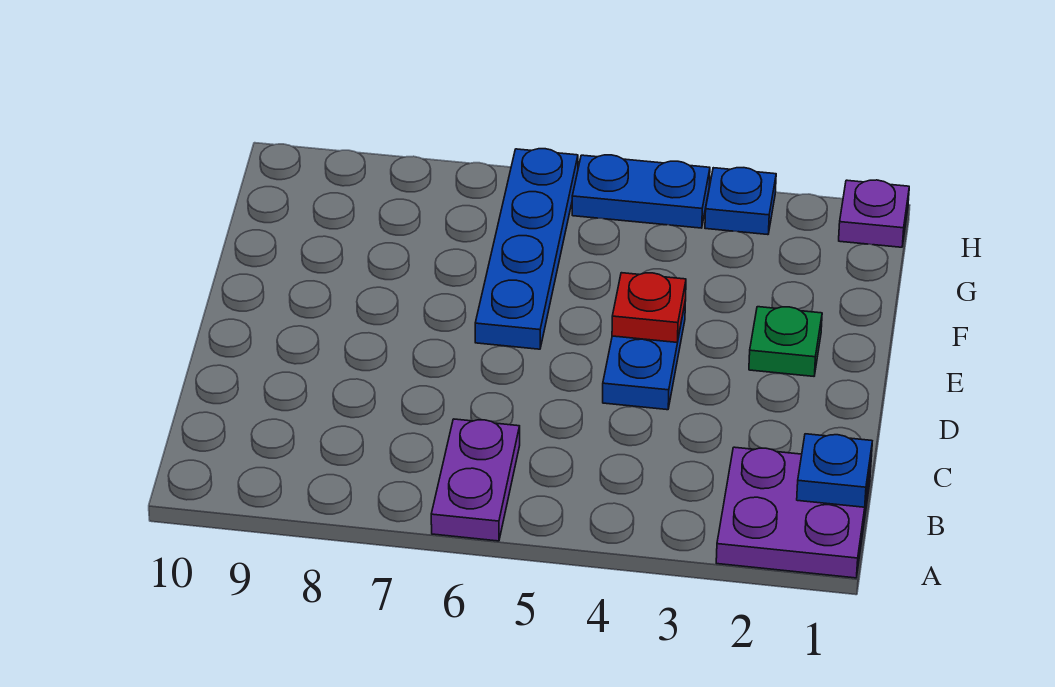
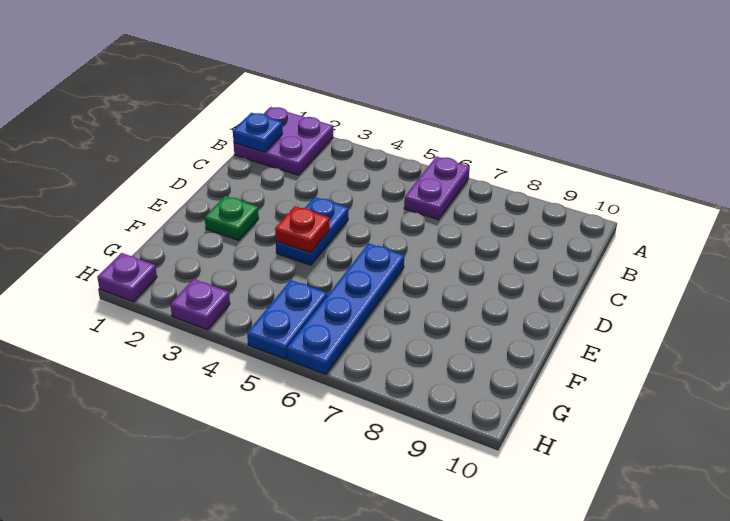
blue 1x1 plate [705,168,776,235] -> purple 1x1 plate [170,279,230,330]
blue 1x2 plate [572,155,710,228] -> blue 1x2 plate turned to [247,280,327,359]

